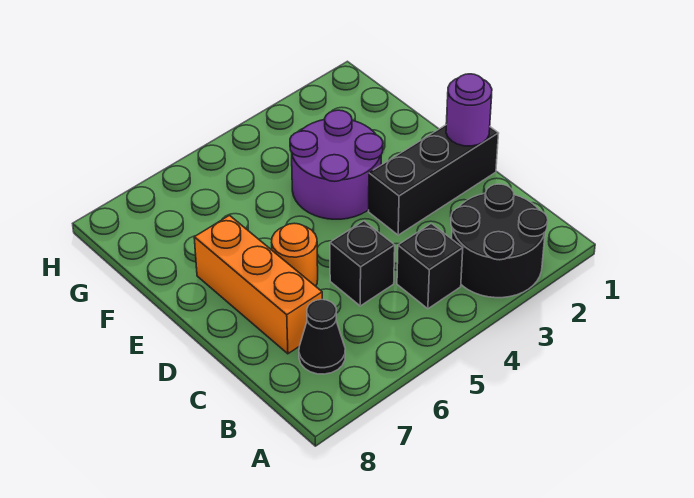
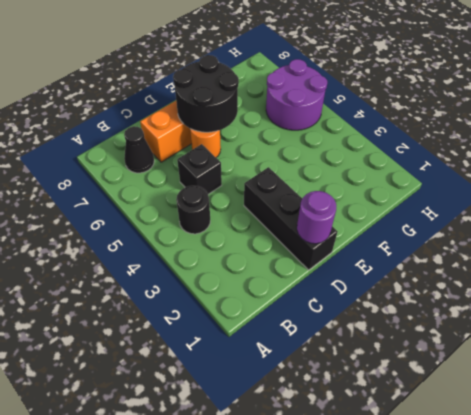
black 2x2 round brick [451,184,548,298] -> black 2x2 round brick moved to [173,55,239,132]
black 1x1 brick [397,223,463,309] -> black 1x1 round brick [176,186,210,234]
purple 2x2 round brick [290,110,383,219] -> purple 2x2 round brick moved to [266,59,327,130]

